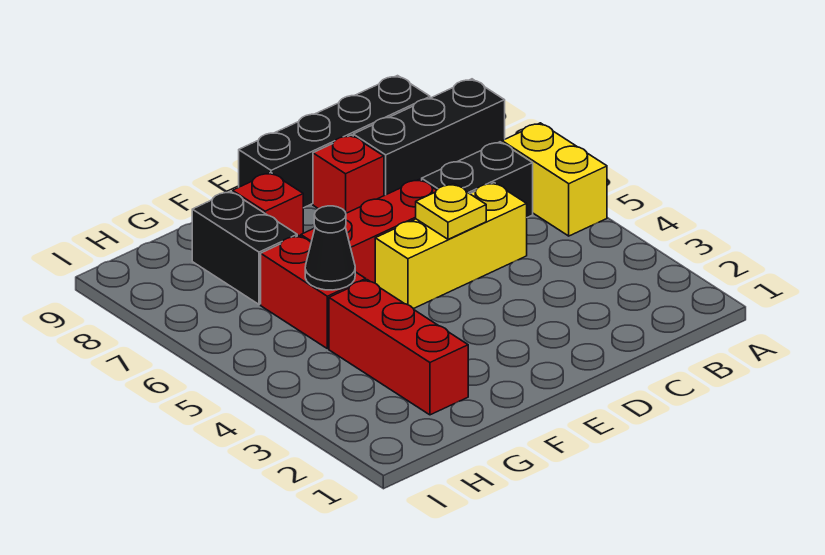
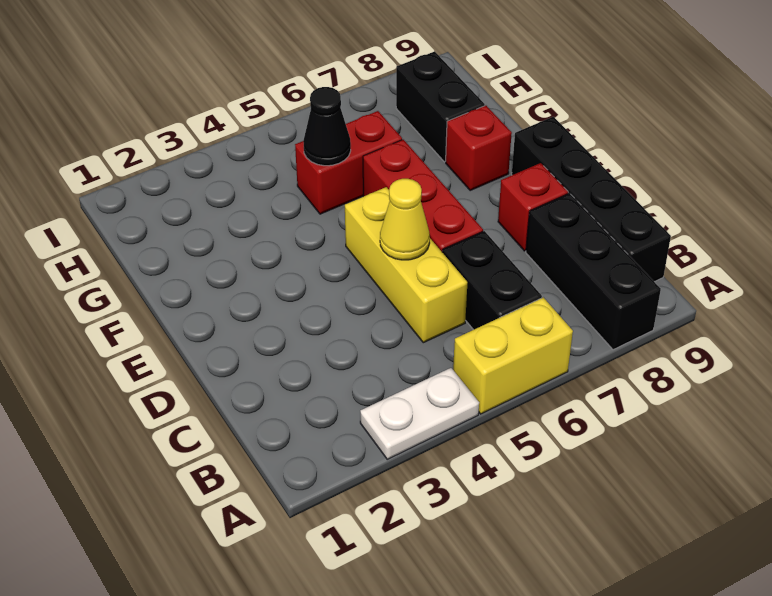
none -> white 1x2 plate [360,368,479,459]
yellow 1x1 plate [416,184,486,239] -> yellow 1x1 cone [380,179,430,260]
red 1x3 brick [329,280,468,415] -> none
black 1x2 brick [192,191,297,304] -> black 1x2 brick turned to [396,52,485,162]

